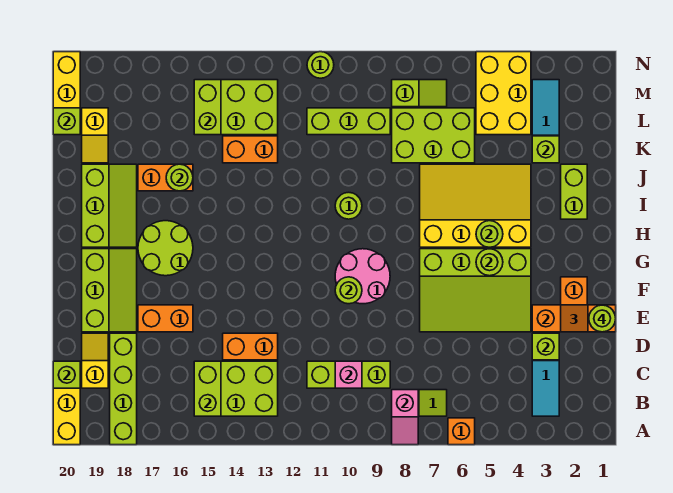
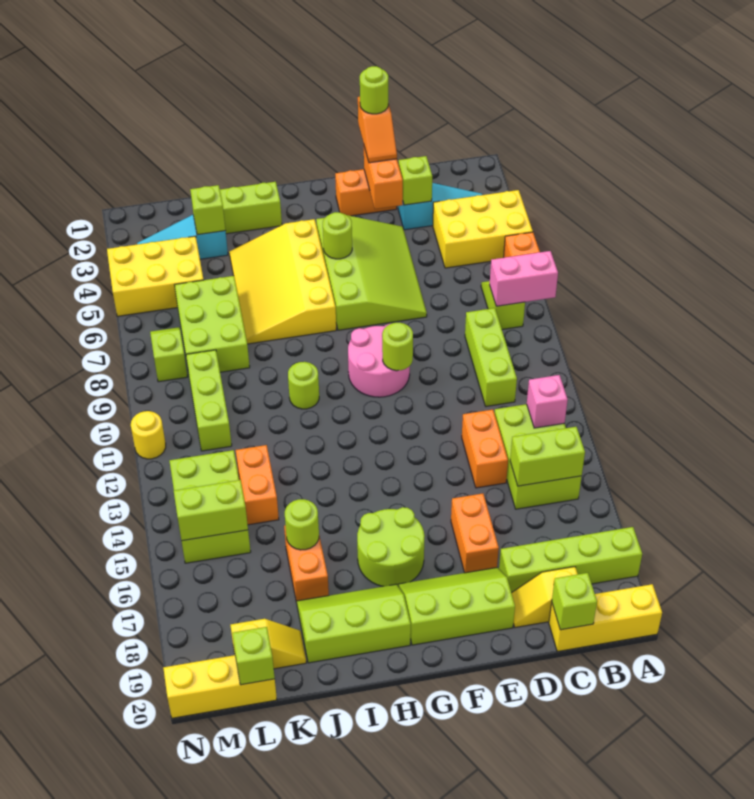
none -> yellow 2x3 brick [433,190,533,268]
pink 1x2 slope [392,390,418,445] -> pink 1x2 brick [489,251,558,306]
pink 1x1 brick [335,361,362,388] -> pink 1x1 brick moved to [527,375,568,428]
lime 1x1 round brick [476,221,503,247] -> none
lime 1x1 round brick [307,52,334,78] -> yellow 1x1 round brick [131,411,166,459]

